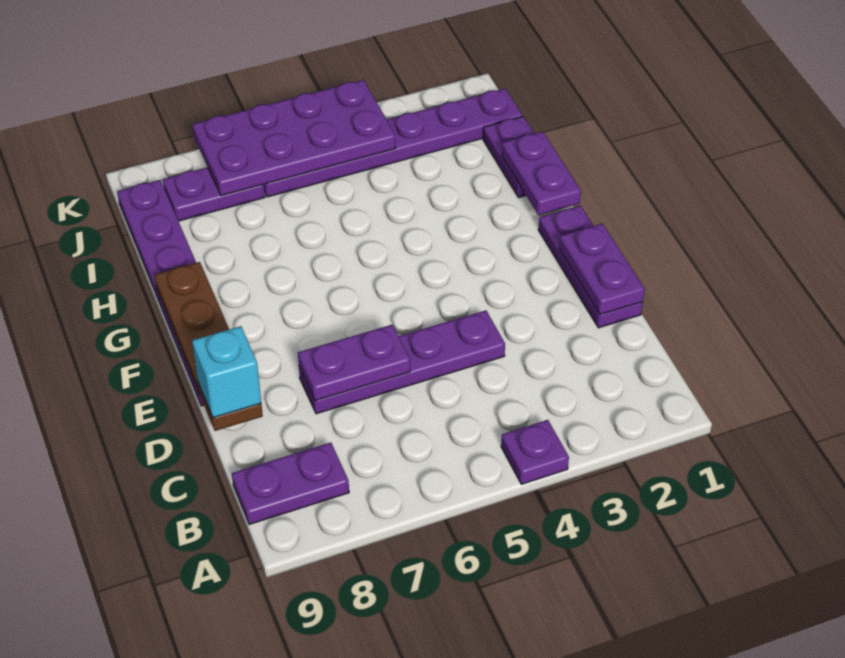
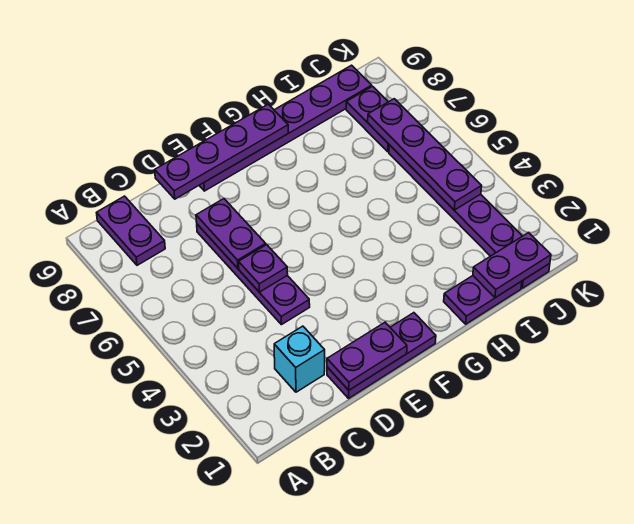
purple 1x1 plate [501,420,569,484] -> purple 1x1 plate moved to [239,245,288,292]
brown 1x4 plate [154,262,263,431] -> purple 1x4 plate [155,104,288,199]
cyan 1x1 brick [192,326,261,418] -> cyan 1x1 brick moved to [274,326,325,392]
purple 1x2 plate [502,131,581,215] -> purple 1x2 plate moved to [473,233,551,298]
purple 2x4 plate [192,80,395,196] -> purple 1x4 plate [368,99,482,210]

